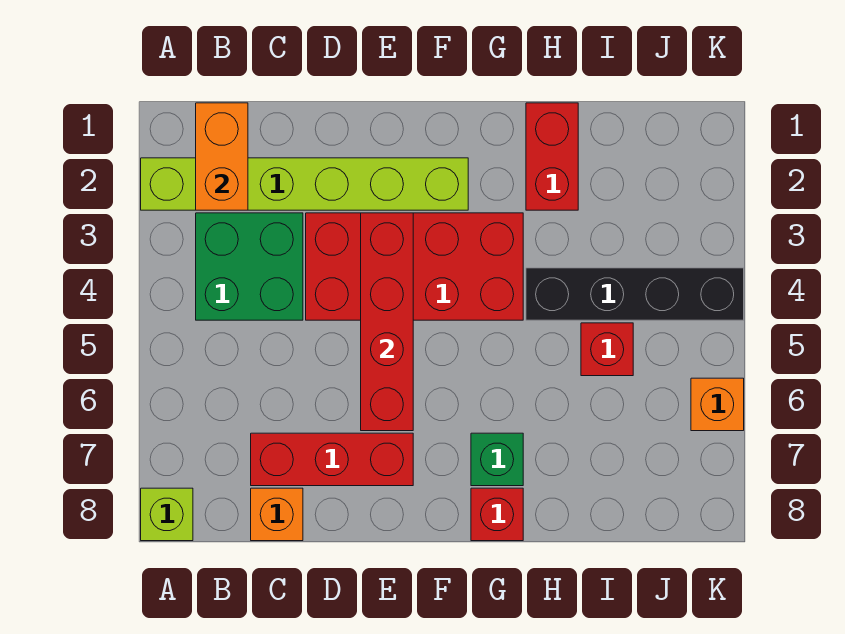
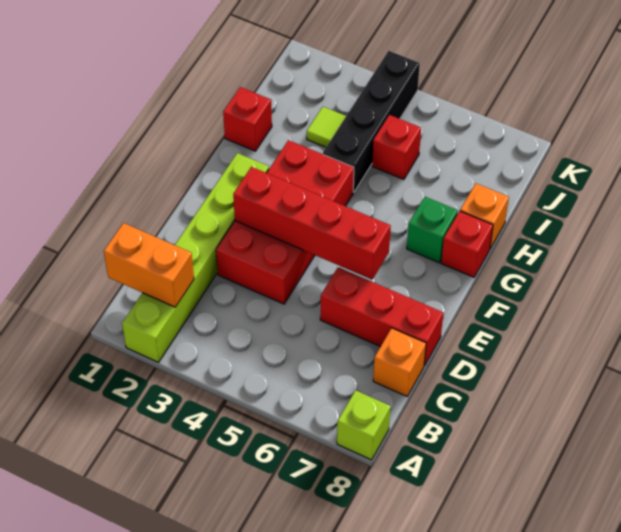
green 2x2 brick [196,213,303,320] -> none
red 1x3 brick [251,433,413,486] -> red 1x3 brick turned to [320,267,443,366]
red 1x2 brick [526,103,578,210] -> red 1x1 brick [223,87,272,151]
none -> lime 1x1 tile [307,107,346,147]
orange 1x1 brick [691,378,744,431] -> orange 1x1 brick moved to [460,183,509,249]

